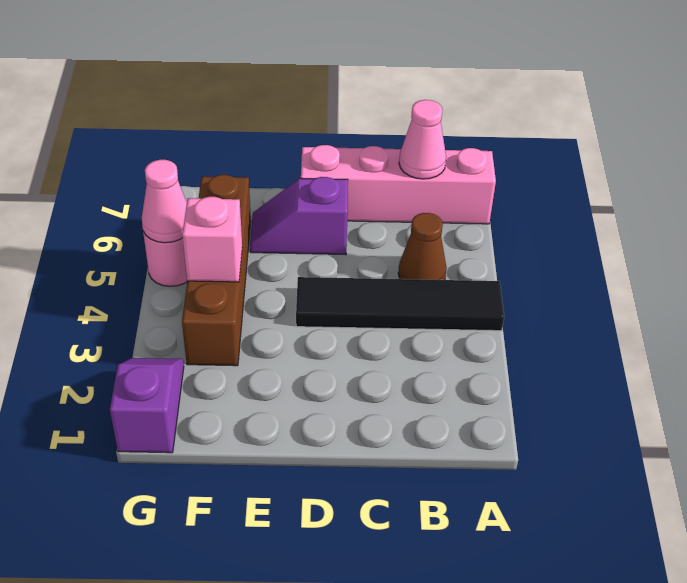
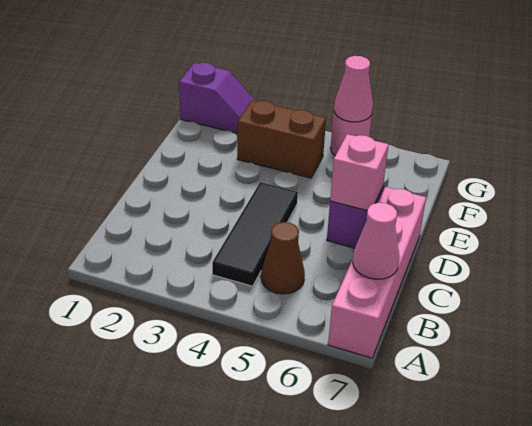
black 1x4 tile [296,277,504,331] -> black 1x3 tile [212,182,298,286]
brown 1x4 brick [182,175,251,366] -> brown 1x2 brick [237,100,326,178]
pink 1x1 brick [182,197,242,282] -> pink 1x1 brick moved to [330,134,389,210]

